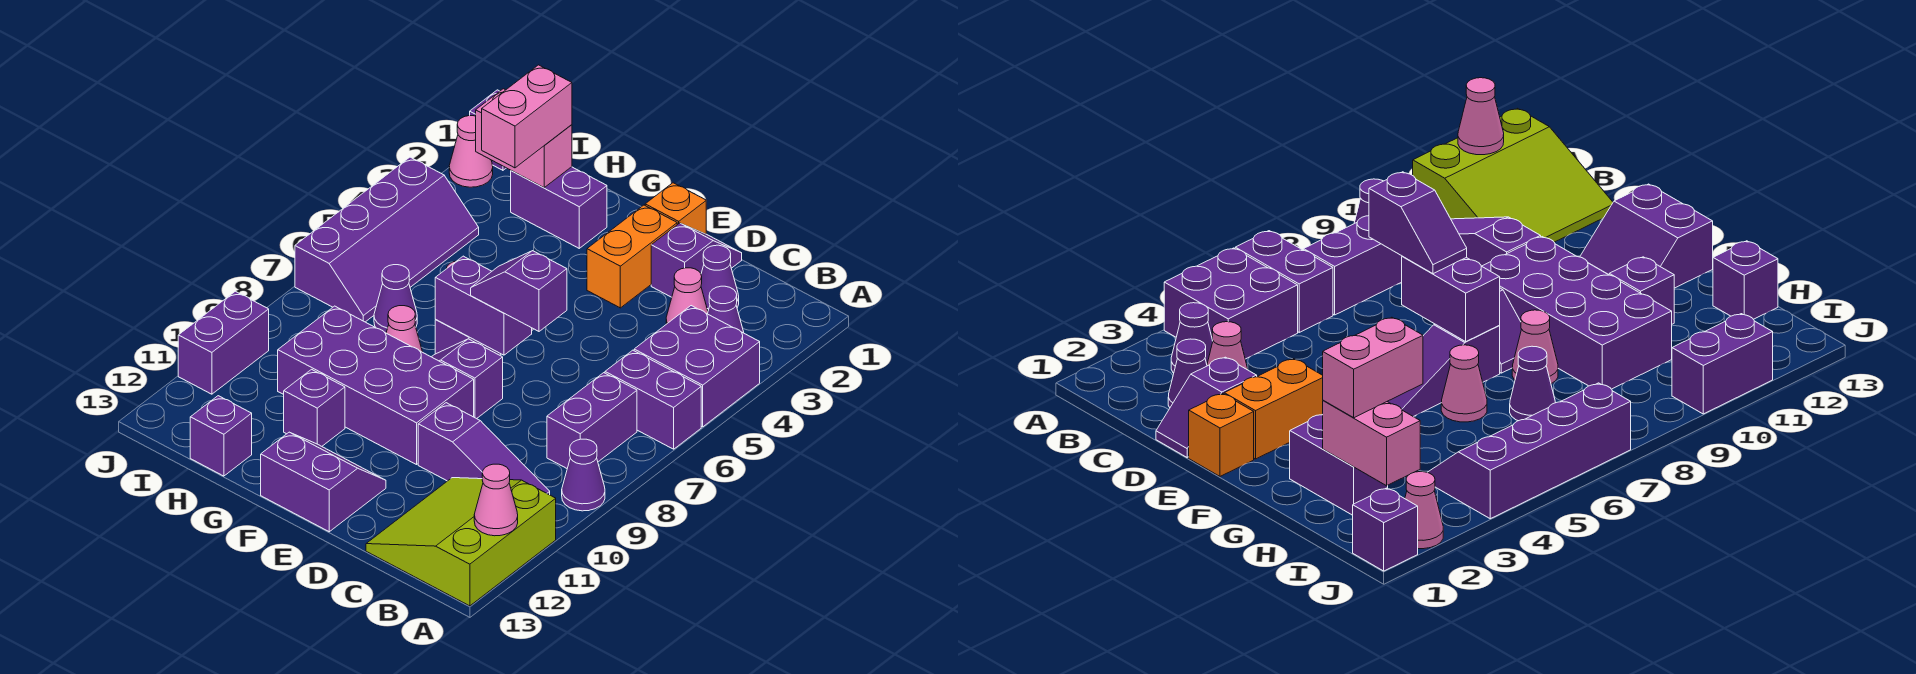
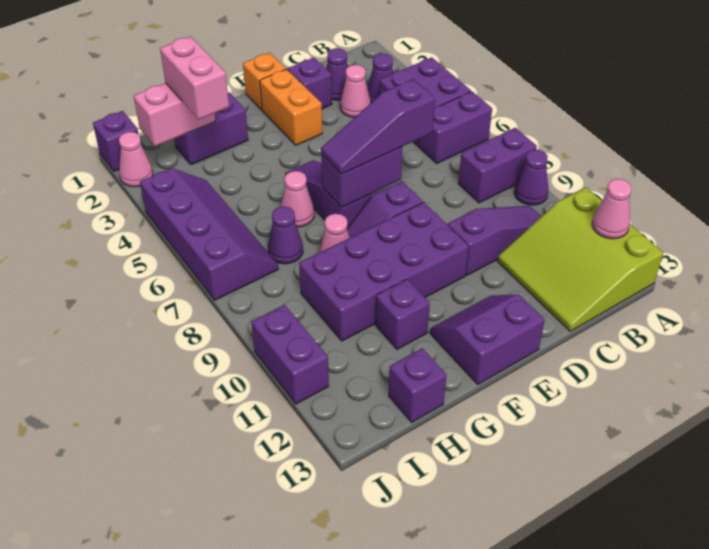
purple 1x2 brick [547,373,637,468] -> purple 1x2 brick turned to [458,128,537,203]
purple 1x2 slope [471,251,567,331] -> purple 1x3 slope [321,79,435,174]

